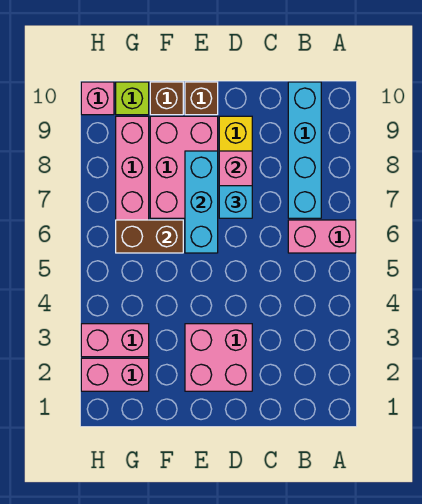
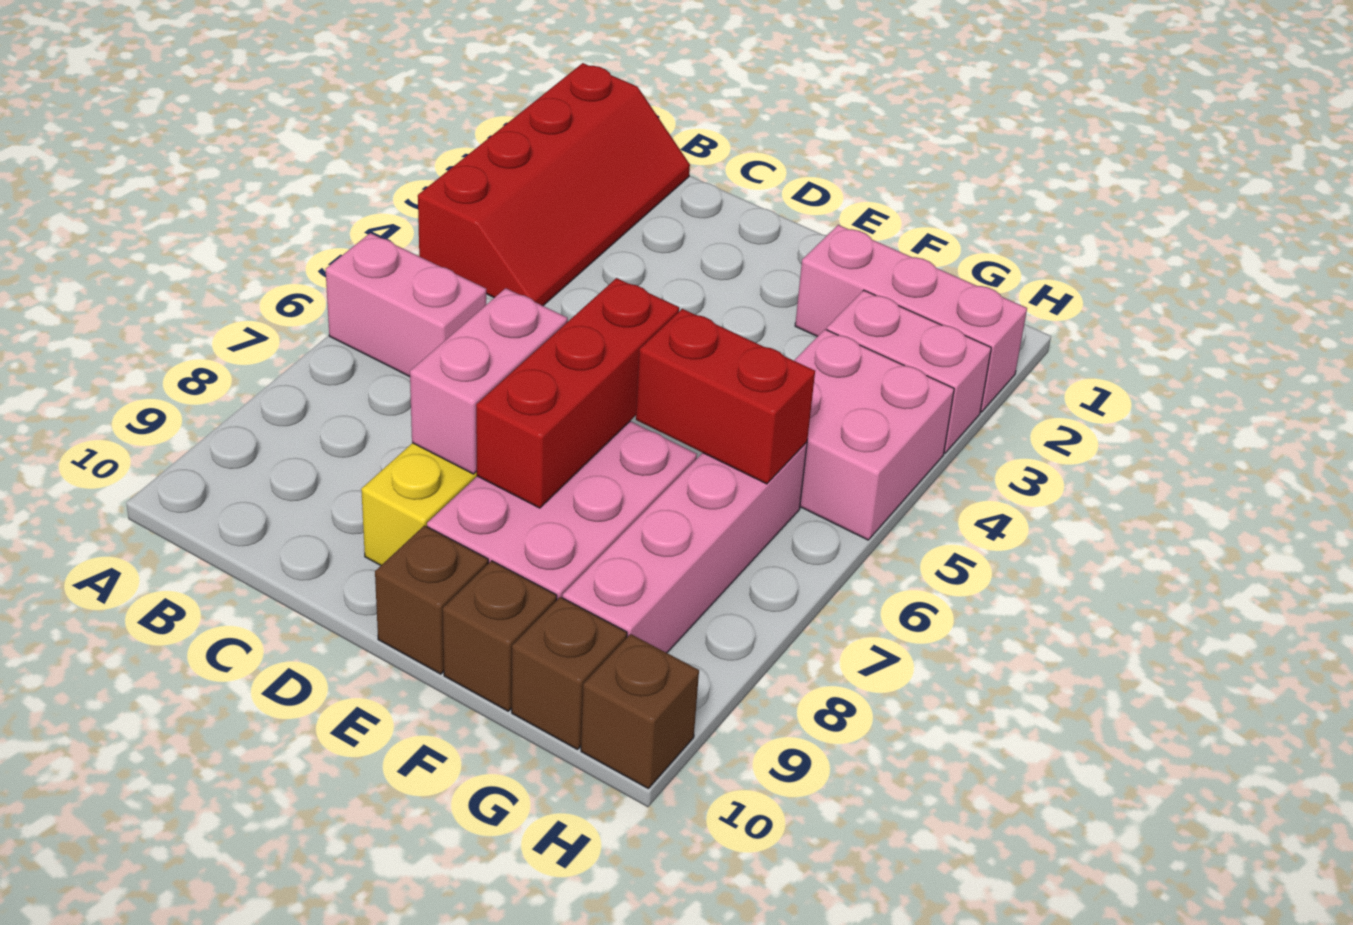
none -> red 2x4 slope [418,63,690,306]
cyan 1x4 brick [288,82,321,218] -> none
pink 2x2 brick [185,324,252,391] -> pink 2x2 brick moved to [794,329,954,540]
cyan 1x1 brick [219,186,252,218] -> none
cyan 1x3 brick [185,151,218,253] -> red 1x3 brick [476,278,679,508]
brown 1x2 brick [116,220,183,253] -> red 1x2 brick [636,309,815,484]
pink 1x2 brick [81,358,149,391] -> pink 1x3 brick [795,225,1027,412]
lime 1x1 brick [116,82,149,115] -> brown 1x1 brick [512,597,627,749]
pink 1x1 brick [81,82,114,115] -> brown 1x1 brick [581,634,699,788]

